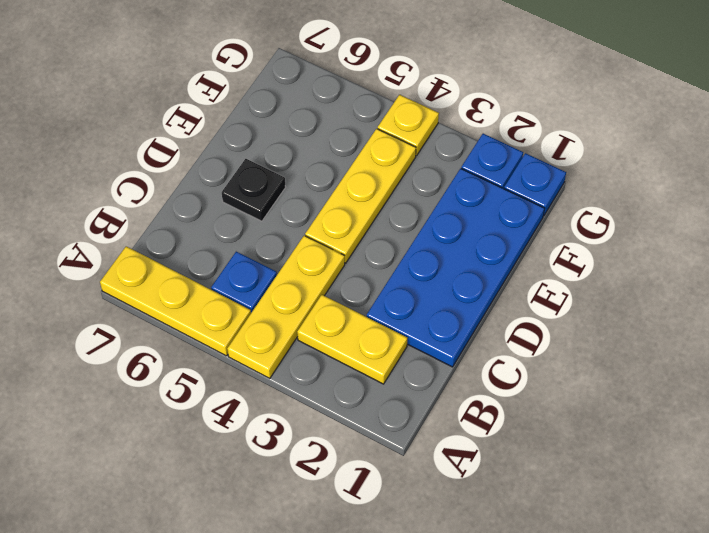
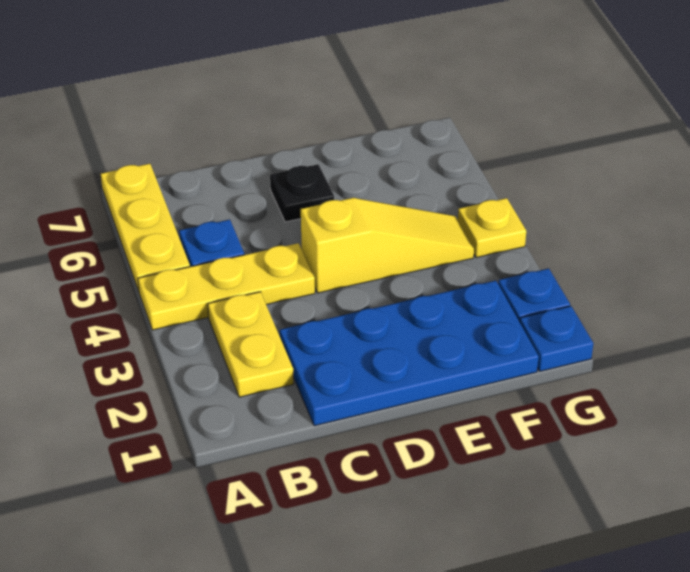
yellow 1x3 plate [305,129,416,263] -> yellow 1x3 slope [301,198,474,293]

